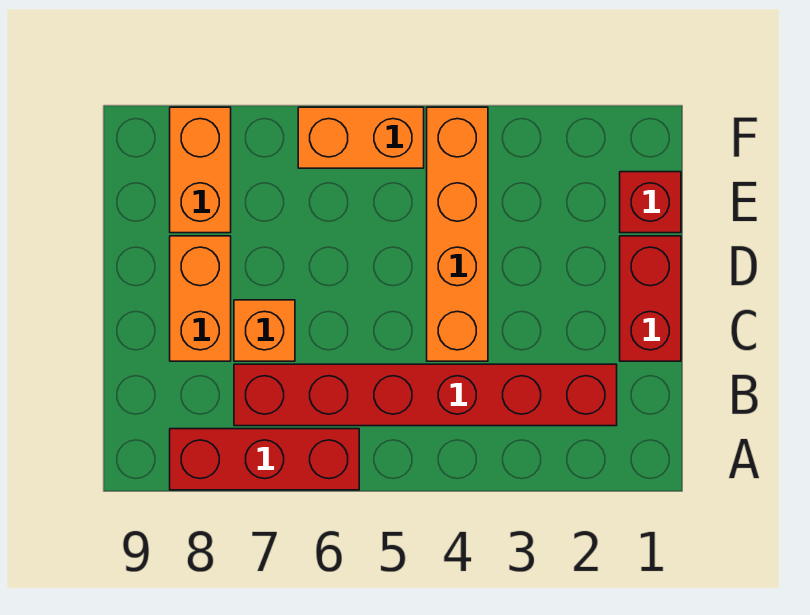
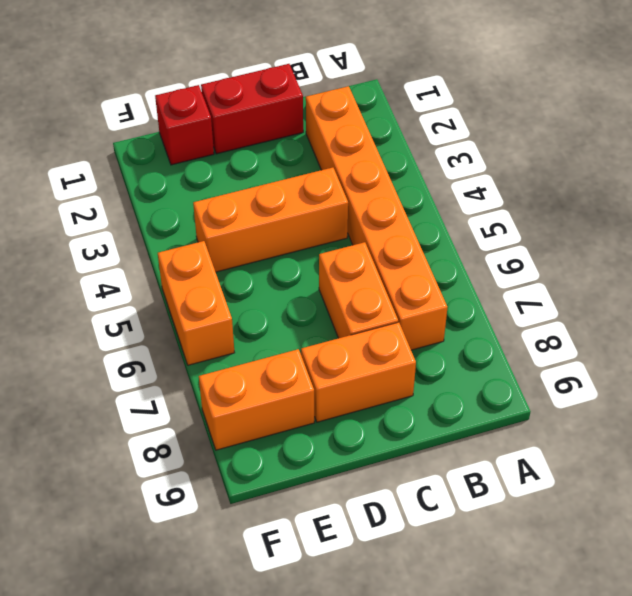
red 1x3 brick [170,429,359,490] -> none
red 1x6 brick [234,364,617,426] -> orange 1x6 brick [306,86,448,350]
orange 1x4 brick [427,107,488,361] -> orange 1x3 brick [193,168,348,272]
orange 1x1 brick [234,300,295,361] -> orange 1x2 brick [319,242,398,338]

